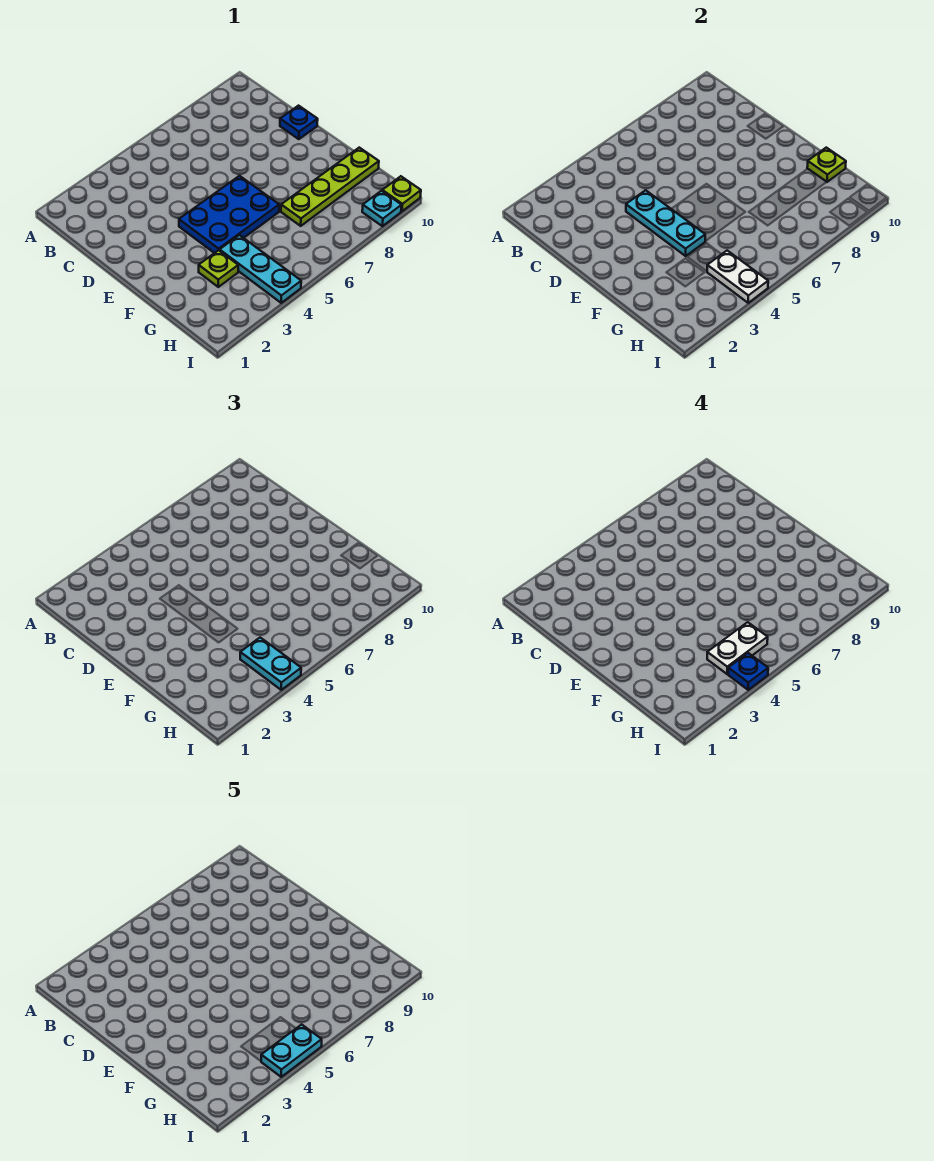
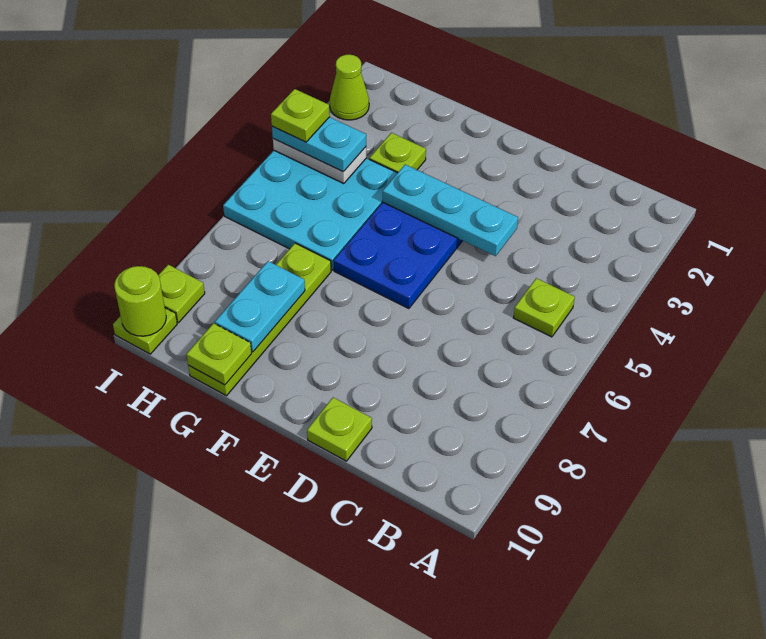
none -> lime 1x1 plate [513,278,575,337]
blue 1x1 plate [280,106,318,139] -> lime 1x1 plate [307,397,372,461]
cyan 1x3 plate [220,235,301,303] -> cyan 3x3 plate [223,151,397,270]
white 1x2 plate [707,622,768,674] -> none
none -> lime 1x1 cone [330,55,369,120]
blue 1x1 plate [728,653,768,690] -> lime 1x1 plate [271,89,330,142]
cyan 1x2 plate [261,1025,322,1077] -> cyan 1x2 plate moved to [215,261,305,352]
cyan 1x1 plate [362,191,402,226] -> lime 1x1 plate [158,265,205,323]
none -> lime 1x1 round brick [114,266,166,336]

